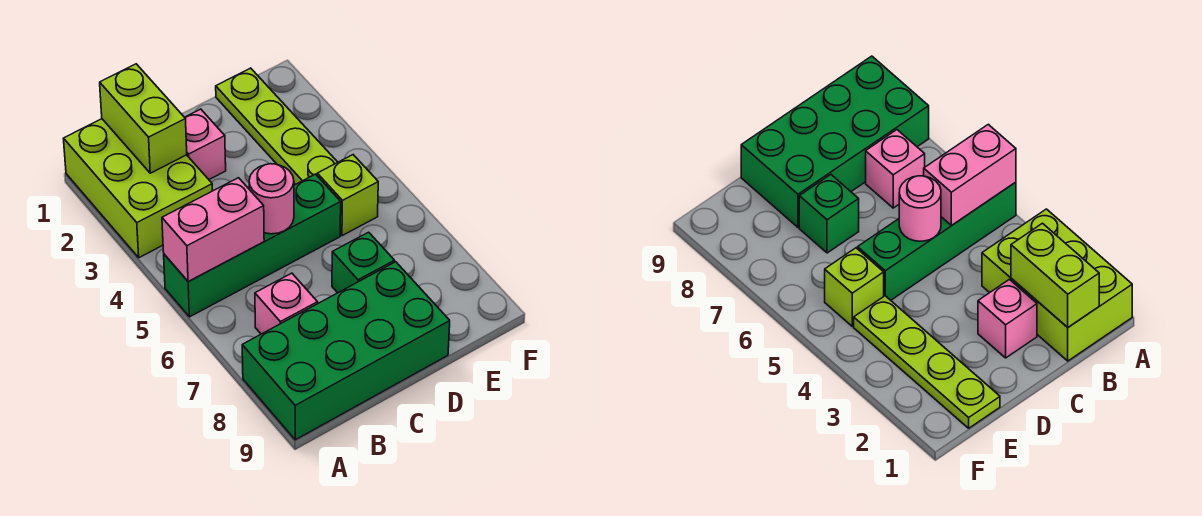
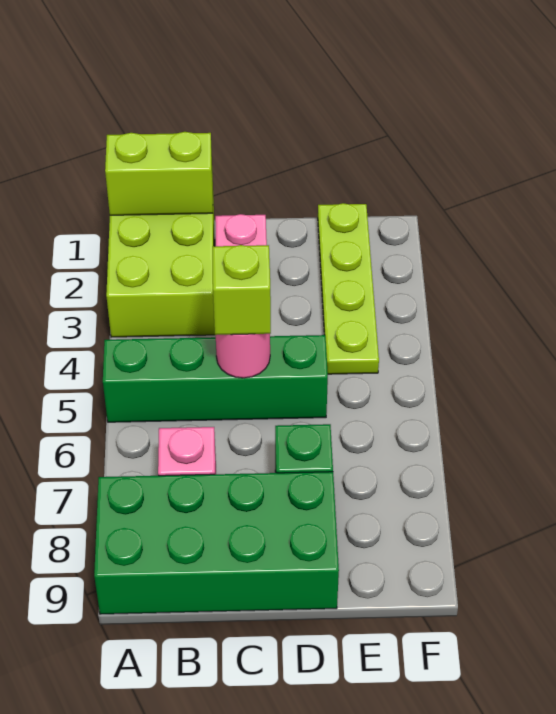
pink 1x2 brick [162,178,264,282] -> none
lime 1x2 brick [100,64,187,173] -> lime 1x2 brick turned to [105,132,213,215]
lime 1x1 brick [317,155,378,236] -> lime 1x1 brick moved to [213,245,271,335]

